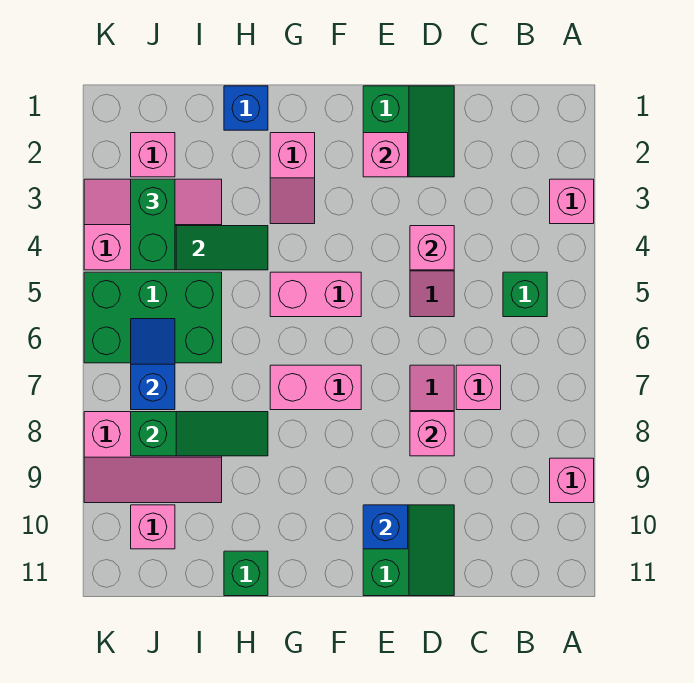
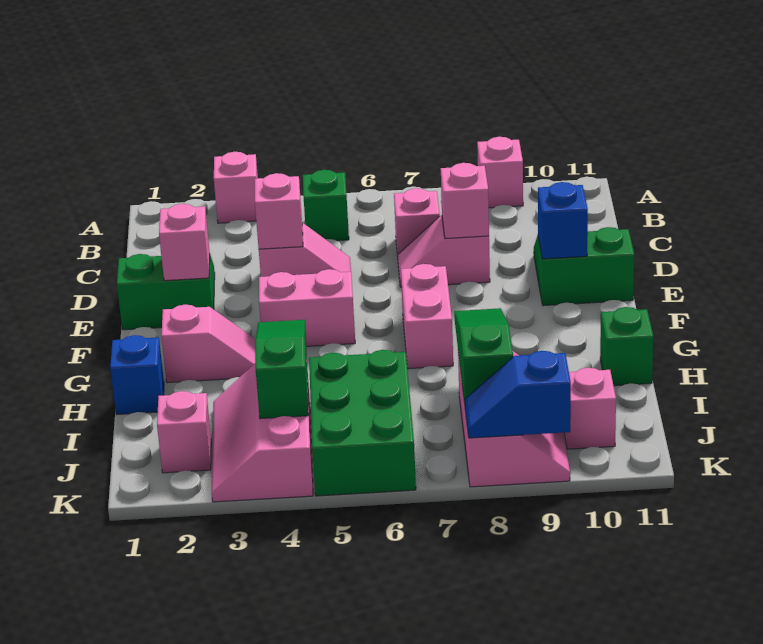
pink 1x2 brick [270,272,361,317] -> pink 1x2 brick turned to [259,269,355,346]
green 1x2 brick [131,179,175,270] -> none
blue 1x2 slope [131,319,175,410] -> blue 1x2 slope moved to [465,351,571,438]

